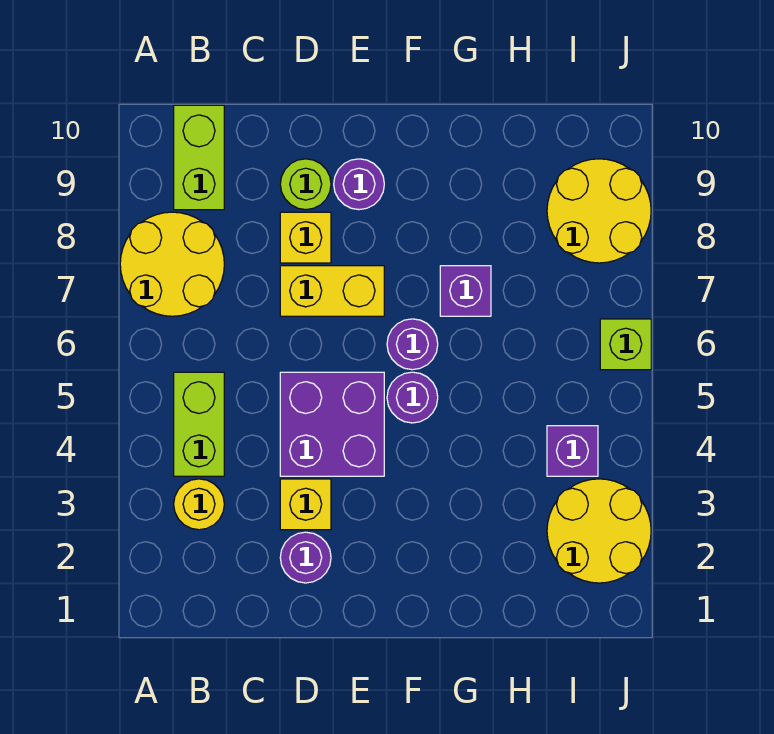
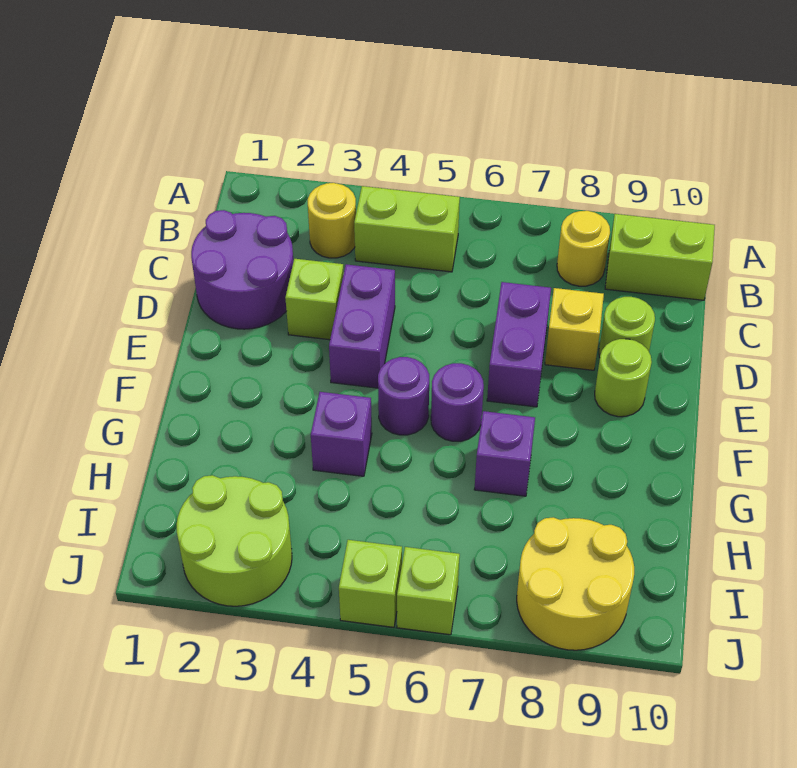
yellow 2x2 round brick [120,212,224,316] -> yellow 1x1 round brick [557,211,610,286]
purple 1x1 round brick [280,532,331,583] -> purple 2x2 round brick [191,210,294,329]
yellow 1x1 brick [280,479,331,530] -> lime 1x1 brick [285,259,344,340]
purple 2x2 brick [280,372,384,476] -> purple 1x2 brick [329,264,395,388]
yellow 1x2 brick [280,266,384,316] -> purple 1x2 brick [487,282,551,407]
purple 1x1 round brick [334,159,384,210] -> lime 1x1 round brick [595,339,652,417]
yellow 2x2 round brick [547,479,651,583] -> lime 2x2 round brick [177,475,292,606]
purple 1x1 brick [547,426,598,476] -> purple 1x1 brick moved to [311,392,372,476]
none -> lime 1x1 brick [339,540,402,627]

